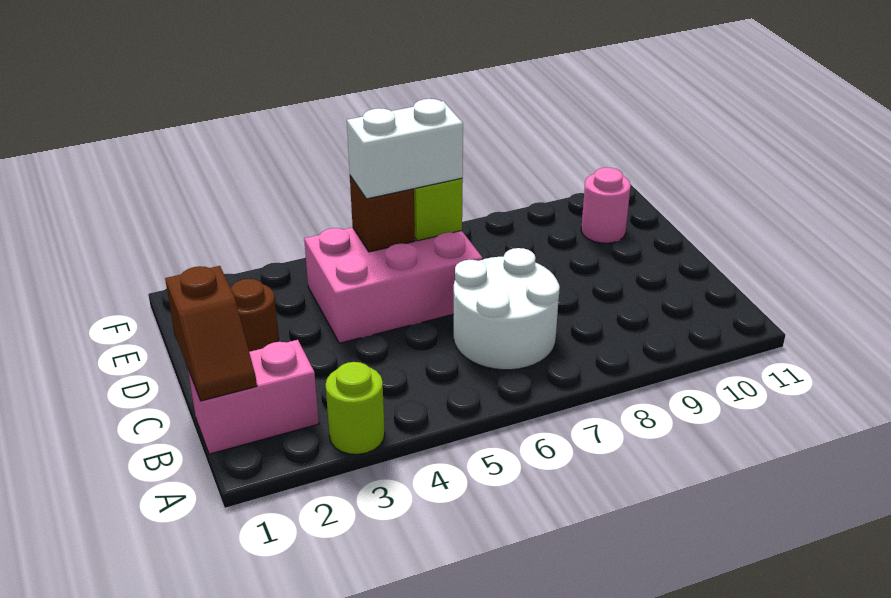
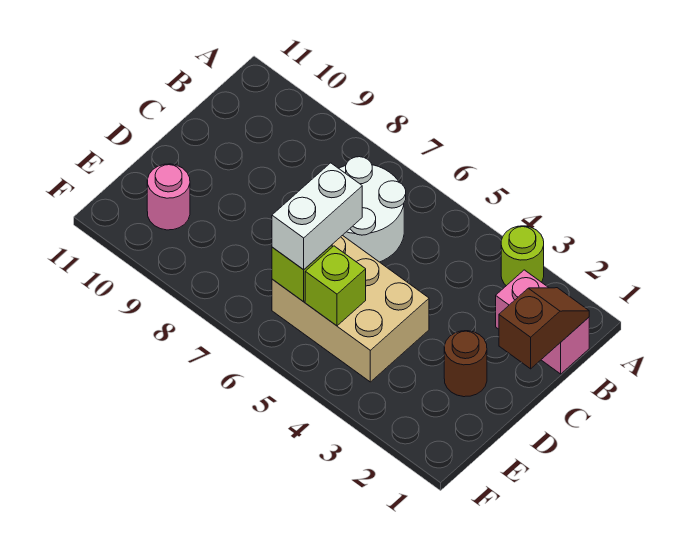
pink 2x3 brick [304,227,483,343] -> tan 2x3 brick [272,235,429,382]
brown 1x1 brick [350,176,415,252] -> lime 1x1 brick [305,246,366,326]
white 1x2 brick [347,99,463,199] -> white 1x2 brick turned to [272,163,362,270]

